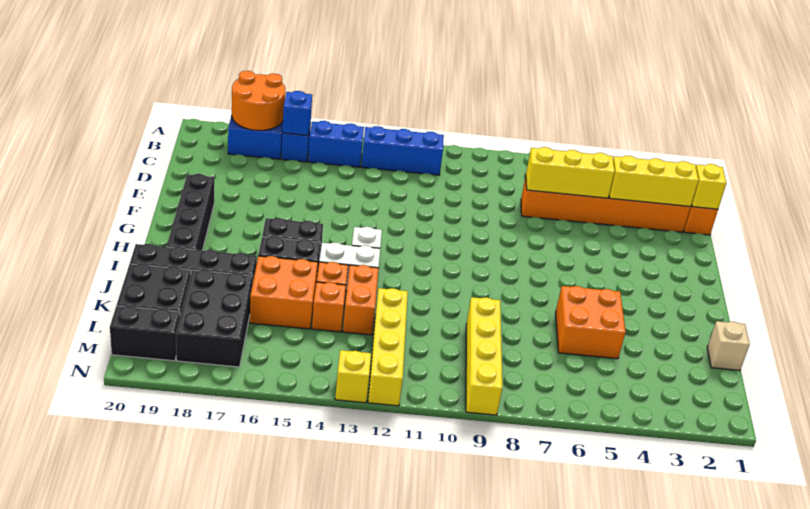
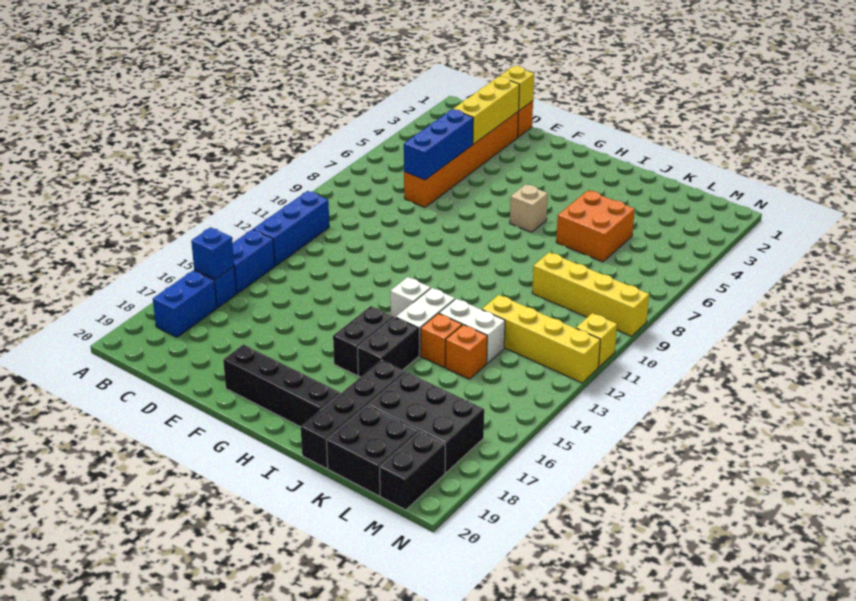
orange 2x2 round brick [232,71,285,130] -> none
yellow 1x3 brick [526,147,615,198] -> blue 1x3 brick [404,110,473,180]
orange 1x2 brick [343,265,379,335] -> white 1x2 brick [439,299,505,363]
orange 2x2 brick [250,256,318,329] -> none
tan 1x1 brick [707,321,750,370] -> tan 1x1 brick moved to [510,184,548,232]
yellow 1x1 brick [335,350,371,403] -> yellow 1x1 brick moved to [576,313,617,367]

